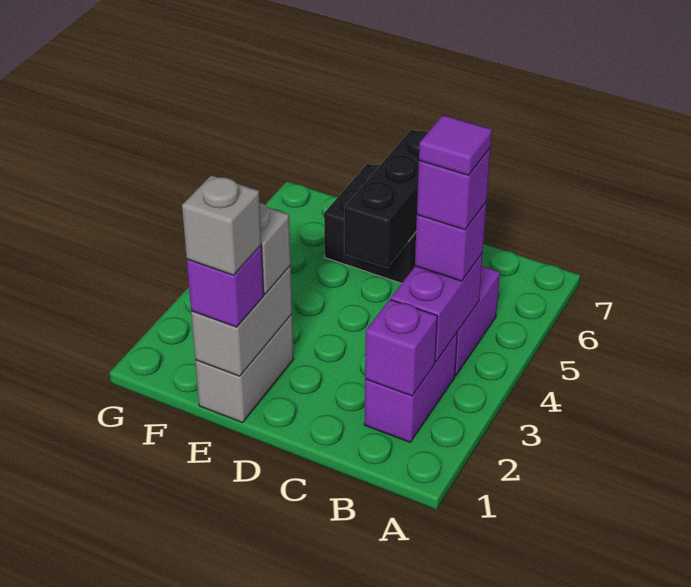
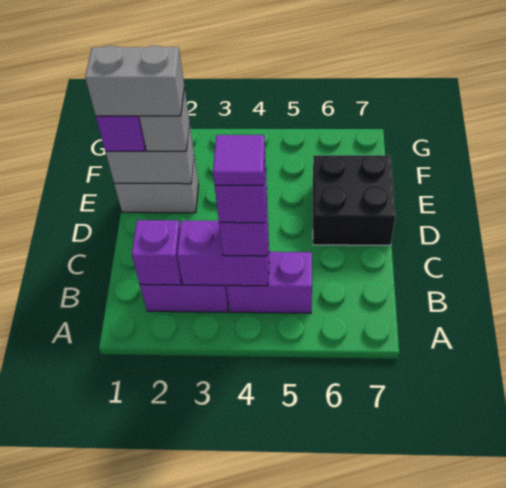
black 1x3 brick [344,130,428,268] -> none
grey 1x1 brick [182,175,261,275] -> grey 1x2 brick [85,45,184,116]

